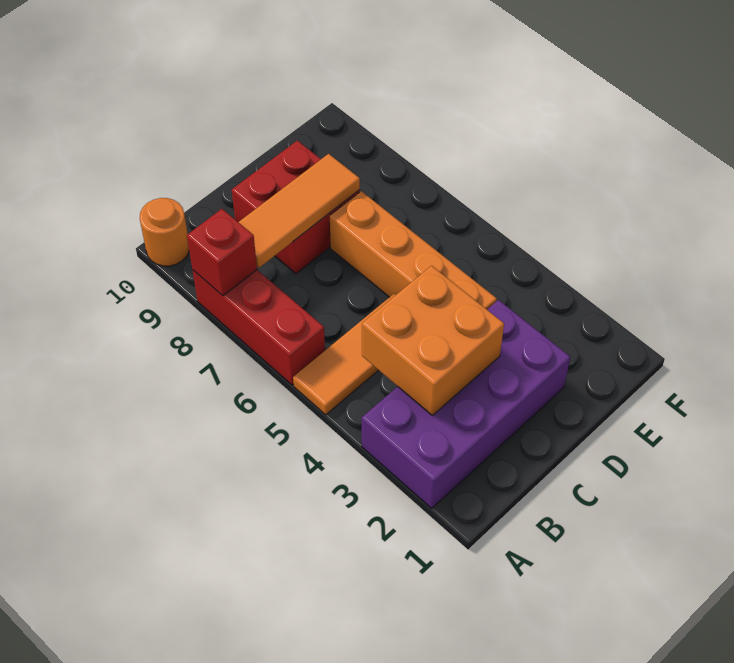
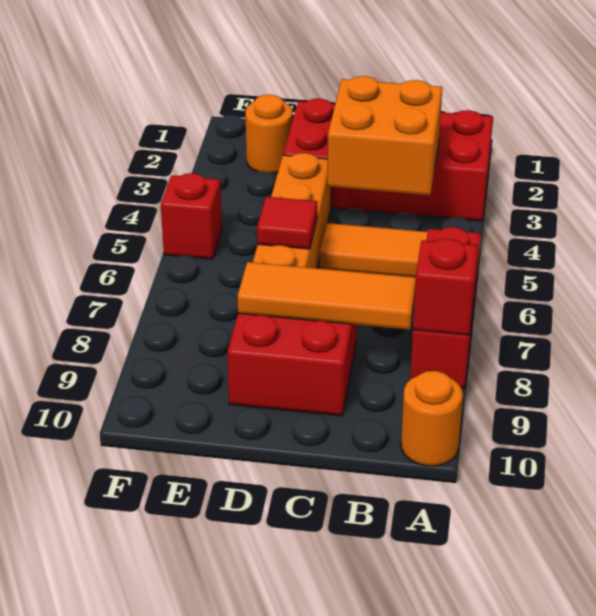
purple 2x4 brick [362,300,570,508] -> red 2x4 brick [283,99,493,221]
none -> red 1x1 tile [257,197,317,249]
none -> orange 1x1 round brick [246,95,292,174]
none -> red 1x1 brick [161,173,222,259]

